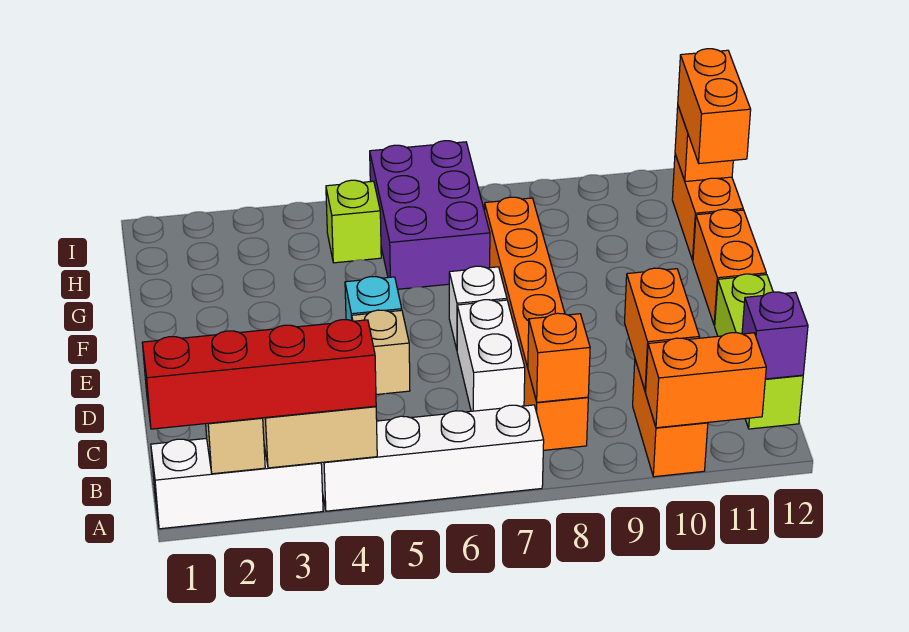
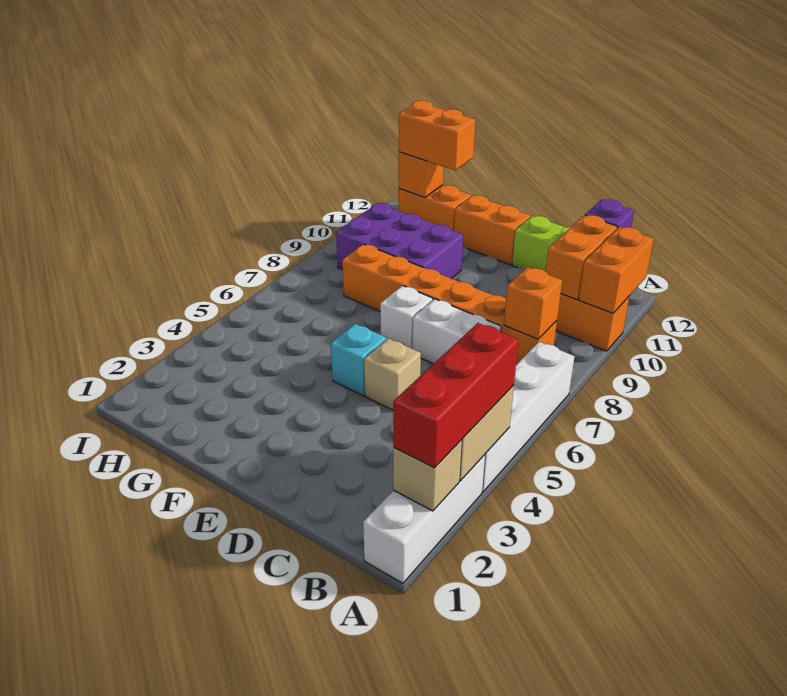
red 1x4 brick [142,320,376,429] -> red 1x3 brick [393,323,518,468]
orange 1x2 brick [624,268,699,391] -> orange 1x2 brick turned to [546,215,617,300]
purple 2x3 brick [370,141,490,289] -> purple 2x3 brick moved to [336,203,463,279]
lime 1x1 brick [326,180,381,263] -> none

